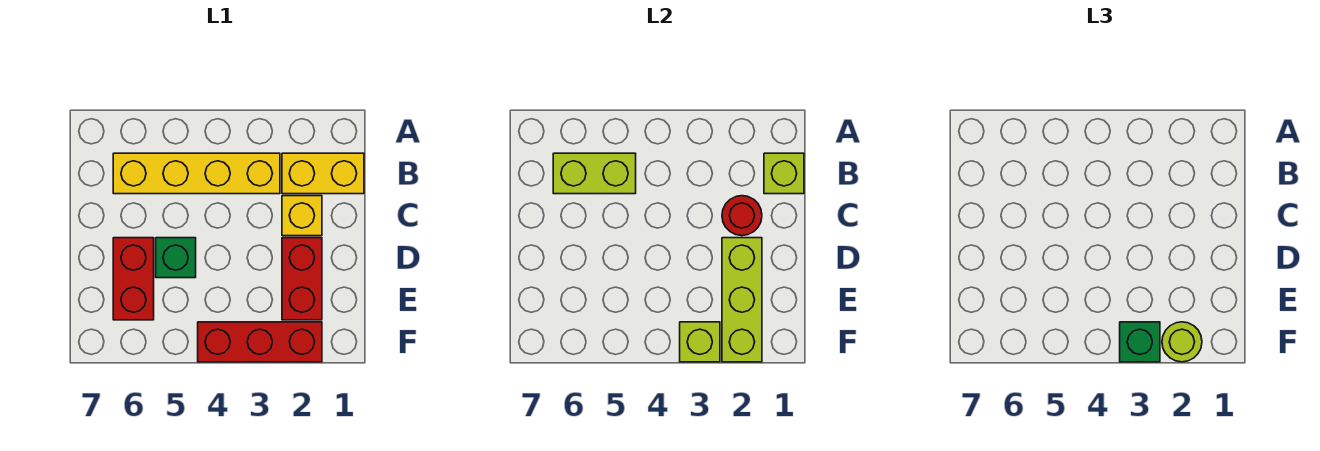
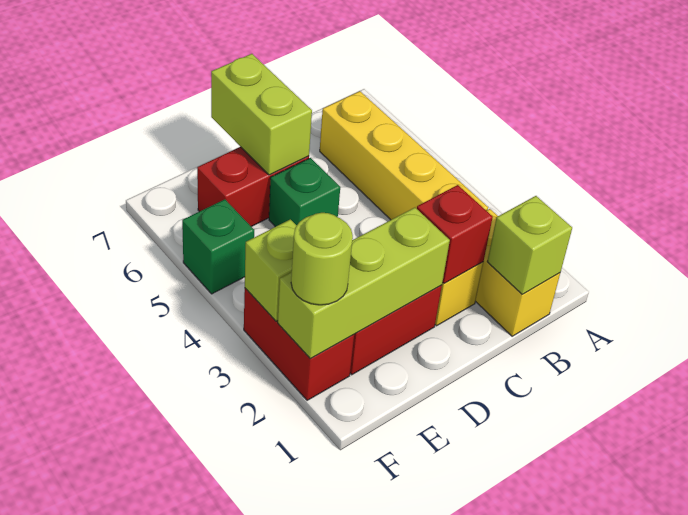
lime 1x2 brick [553,153,636,194] -> lime 1x2 brick moved to [211,54,312,175]
red 1x1 round brick [722,196,762,236] -> red 1x1 brick [417,185,493,284]
red 1x3 brick [198,322,322,362] -> red 1x2 brick [244,288,354,400]
green 1x1 brick [1120,322,1160,362] -> green 1x1 brick moved to [182,199,254,294]

